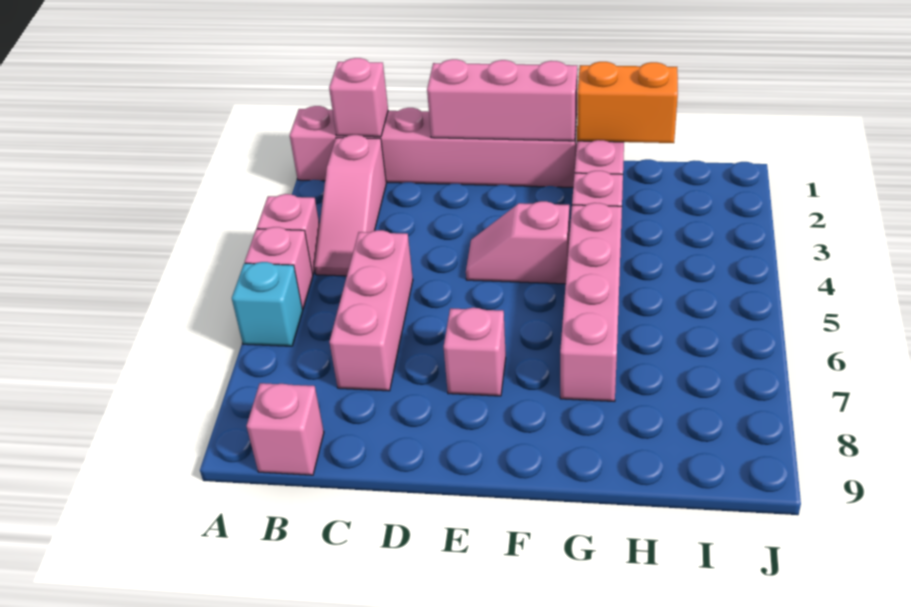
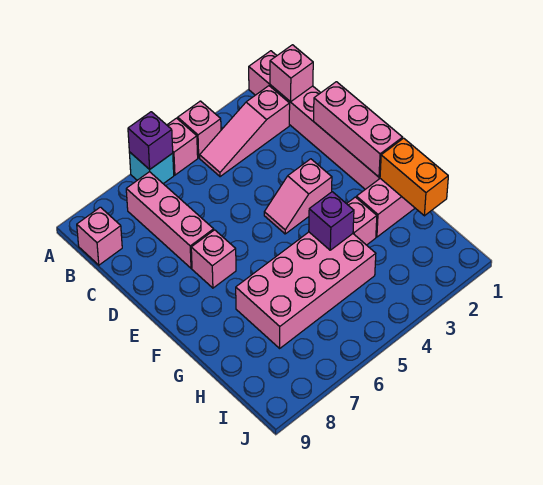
none -> purple 1x1 brick [128,112,173,169]
pink 1x3 brick [329,230,413,391] -> pink 1x3 brick turned to [126,172,214,268]
pink 1x2 slope [466,201,569,284] -> pink 1x2 slope turned to [264,159,332,234]
pink 1x4 brick [560,203,622,401] -> pink 2x4 brick [236,232,376,348]
none -> purple 1x1 brick [309,192,354,250]

